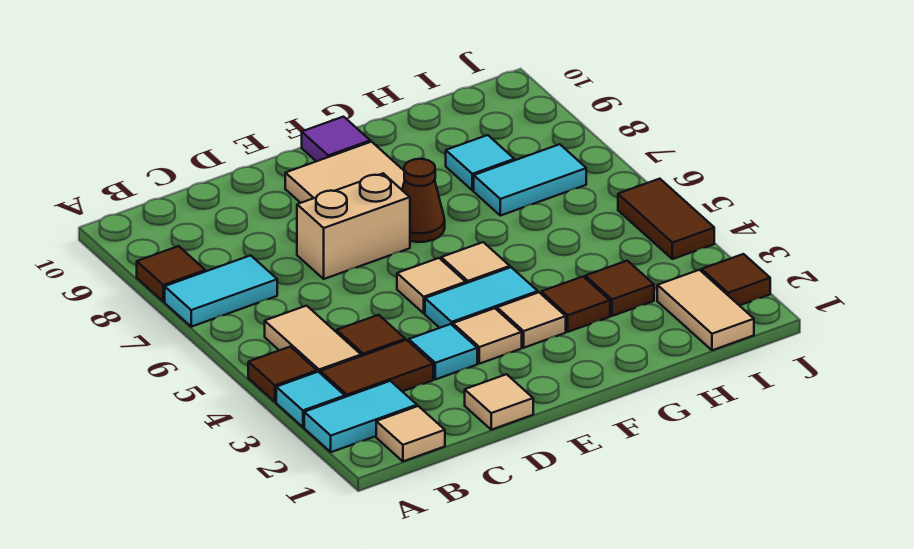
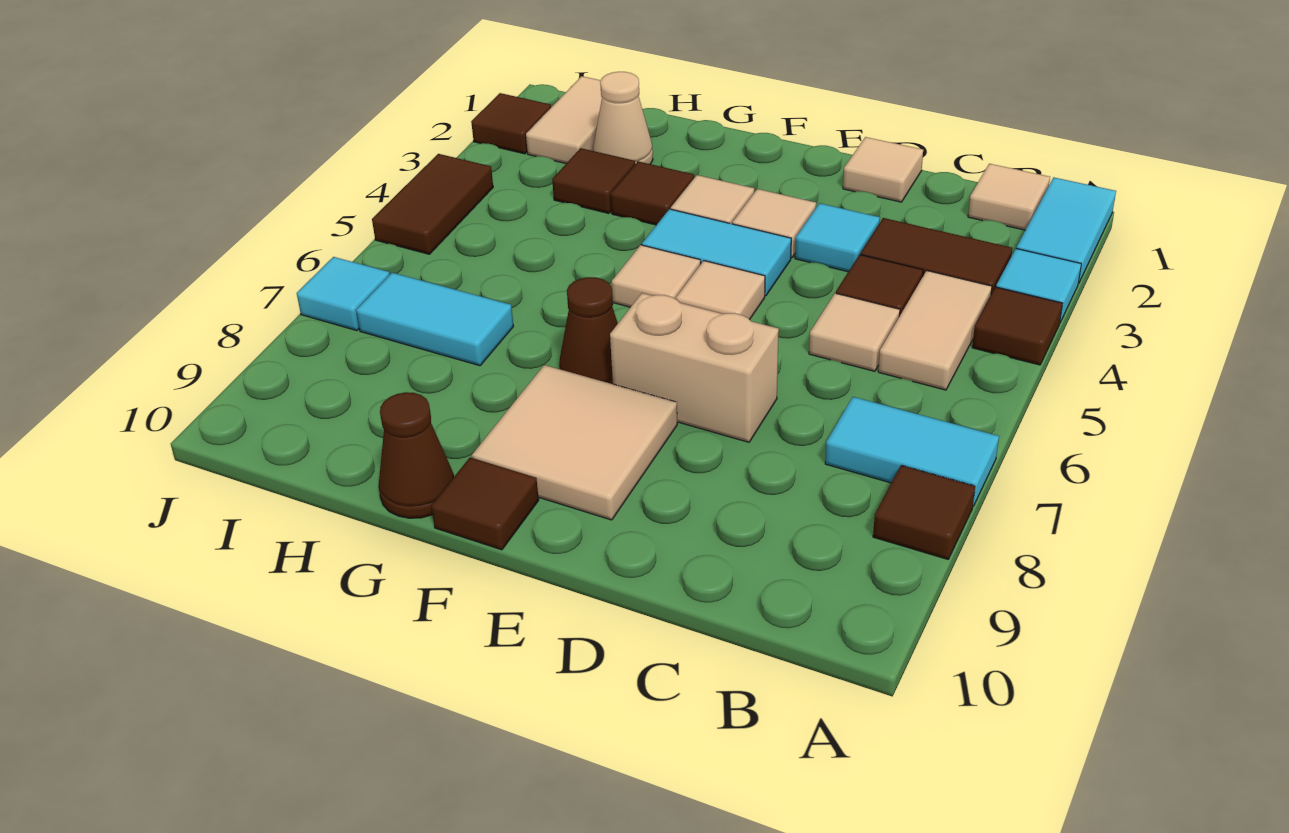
cyan 1x2 tile [304,381,417,452] -> cyan 1x2 tile turned to [1016,177,1116,284]
none -> tan 1x1 tile [809,293,900,371]
purple 1x1 tile [302,117,370,161] -> brown 1x1 tile [431,458,539,550]
none -> brown 1x1 cone [378,392,454,518]
none -> tan 1x1 cone [593,72,653,164]
cyan 1x1 tile [446,135,514,190] -> cyan 1x1 tile moved to [297,257,390,331]

